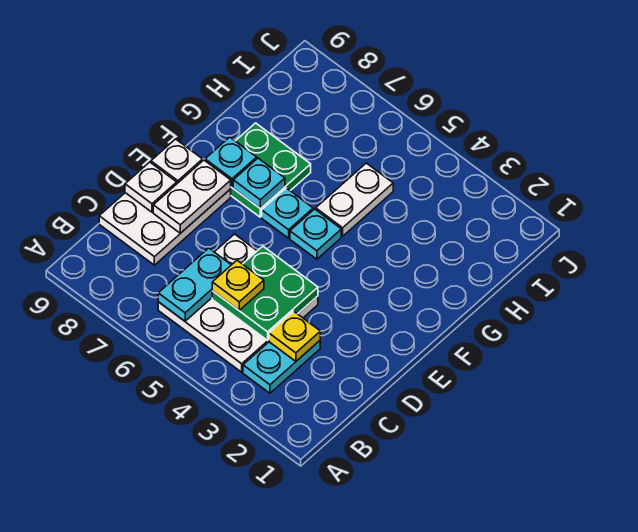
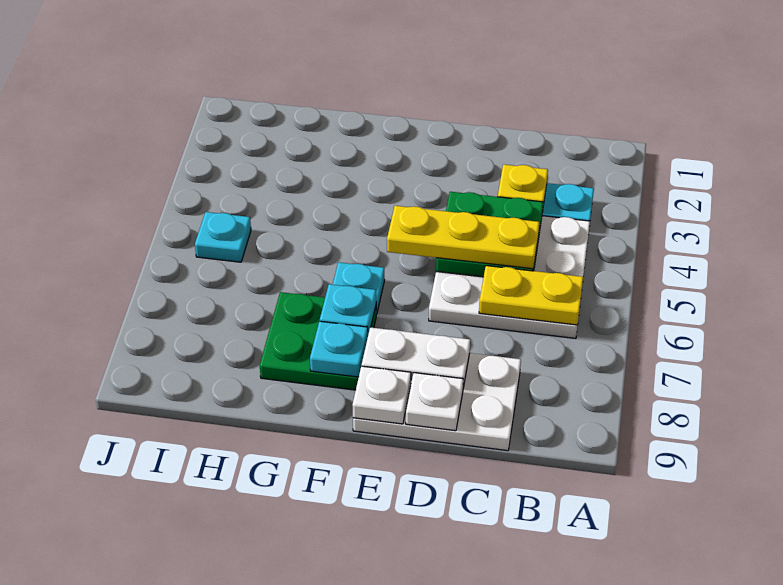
cyan 1x2 plate [158,248,231,321] -> yellow 1x2 plate [479,266,583,325]
yellow 1x1 plate [212,260,264,310] -> yellow 1x3 plate [387,206,539,269]
cyan 1x1 plate [290,209,341,259] -> cyan 1x1 plate moved to [195,212,251,262]
white 1x2 plate [316,163,393,236] -> none

